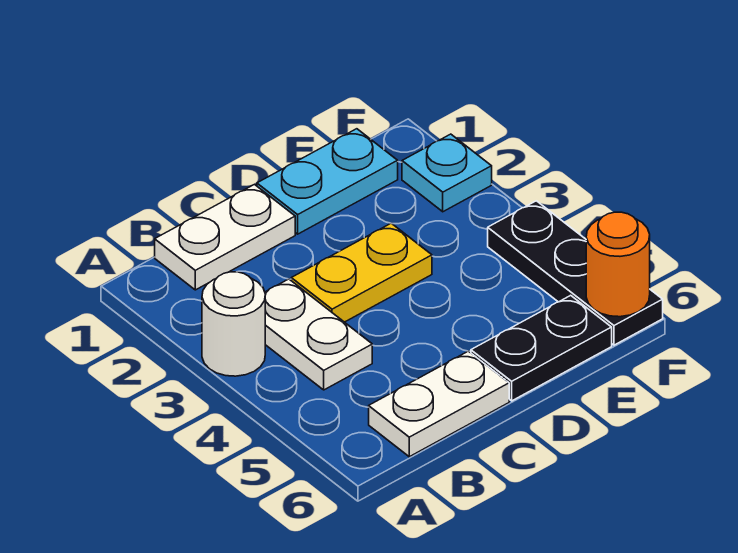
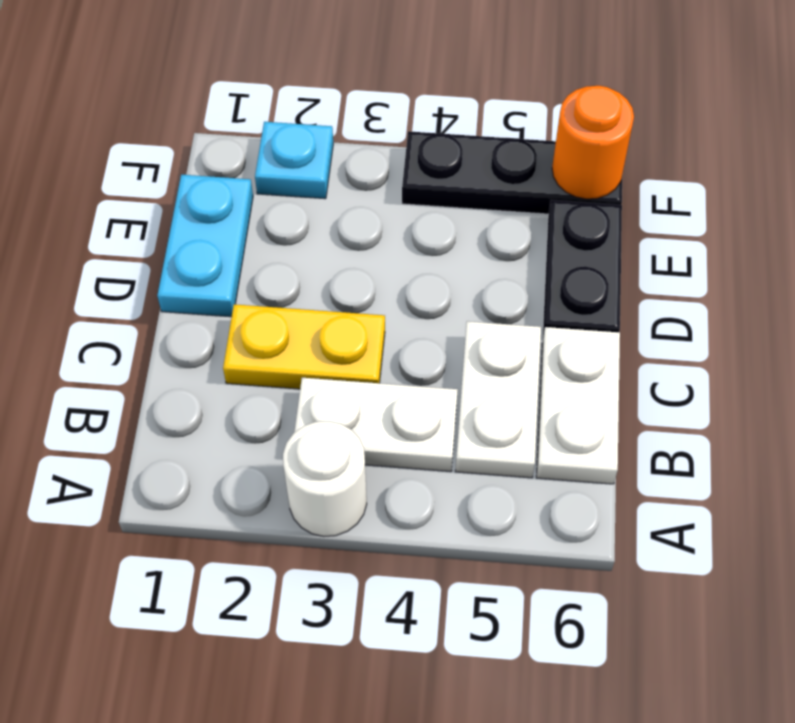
white 1x2 plate [155,185,295,290] -> white 1x2 plate moved to [455,321,541,478]
yellow 1x2 plate [291,223,432,322] -> yellow 1x2 plate turned to [223,304,385,389]

